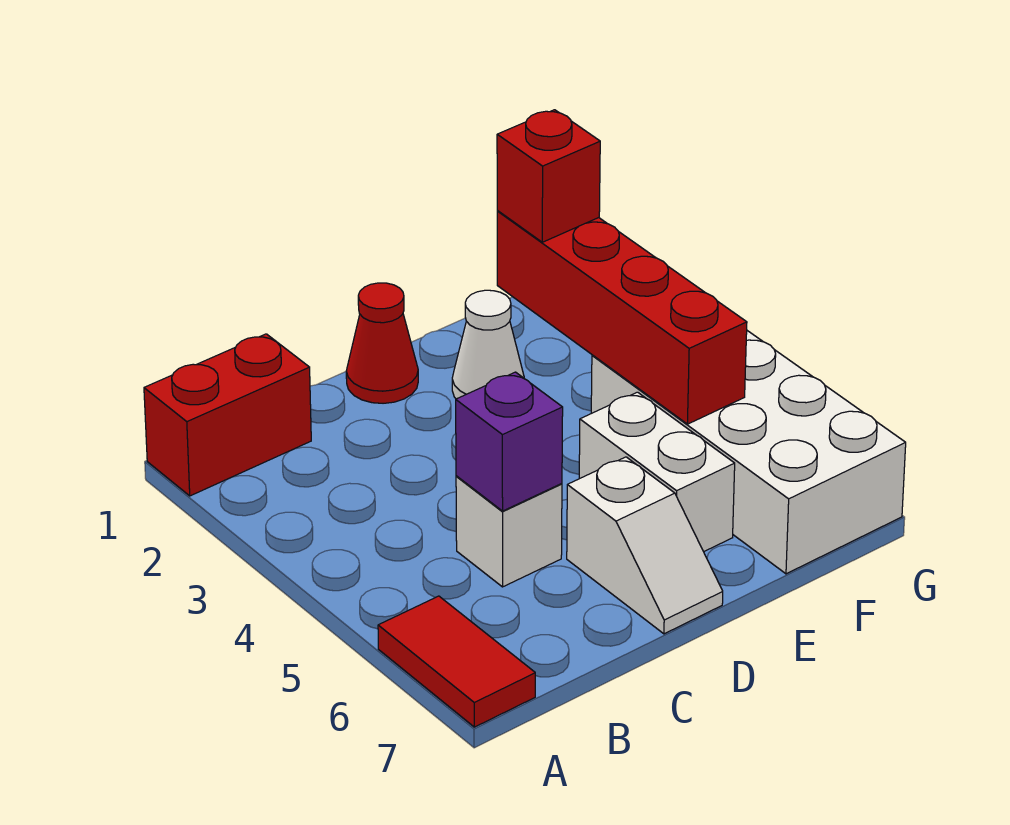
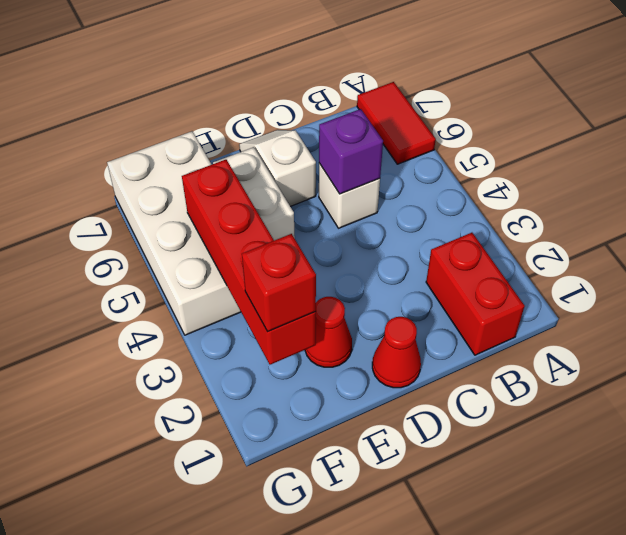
red 1x2 brick [144,334,311,496] -> red 1x2 brick turned to [426,233,525,355]
white 1x1 cone [452,290,524,399] -> red 1x1 cone [305,297,352,367]

